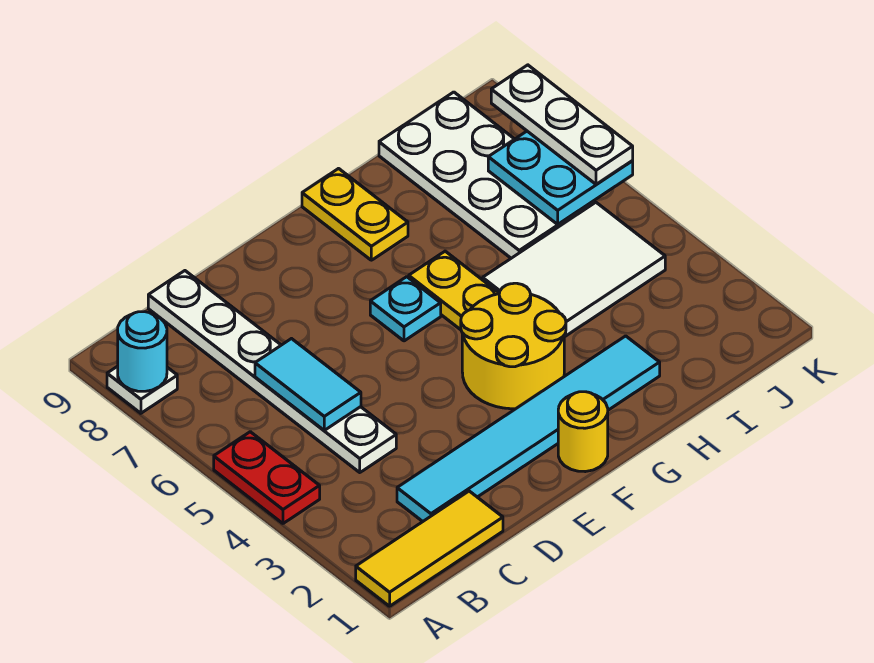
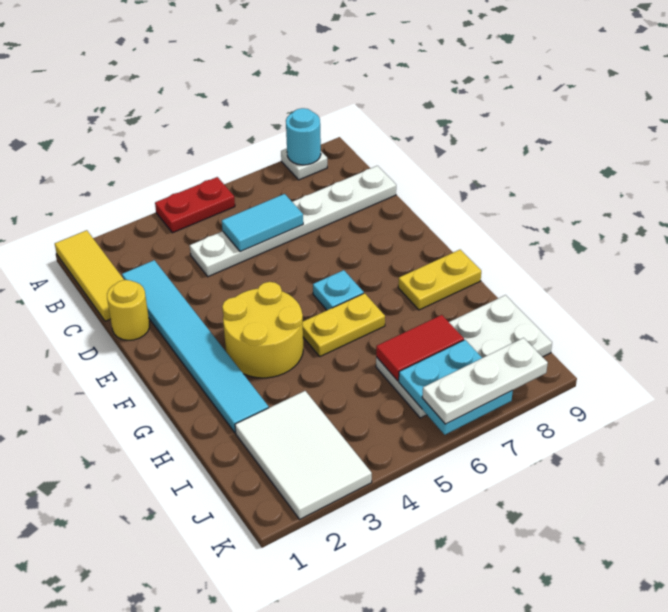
yellow 1x1 round brick [558,392,608,472] -> yellow 1x1 round brick moved to [107,280,149,340]
white 2x3 tile [483,202,665,337] -> white 2x3 tile moved to [235,391,372,519]
none -> red 1x2 tile [376,315,464,381]

